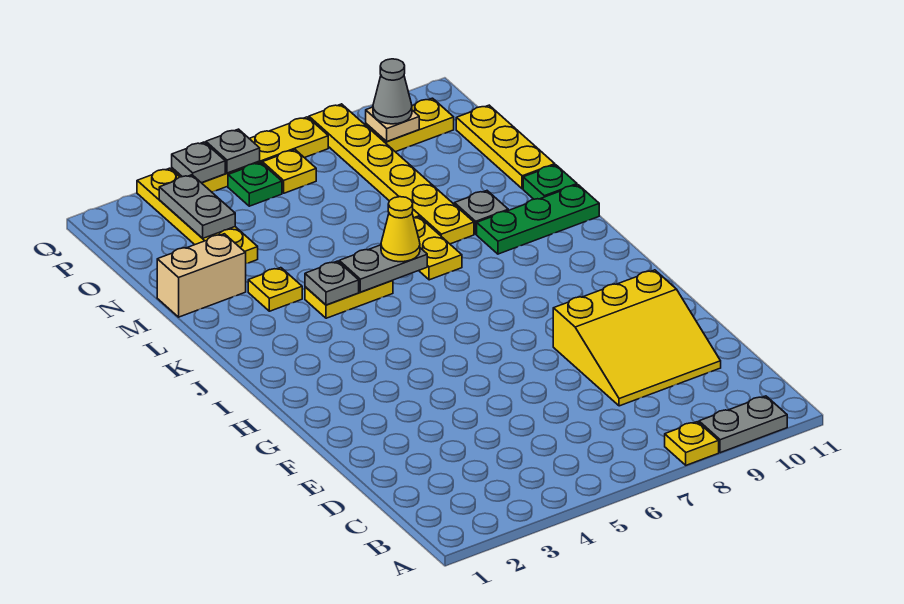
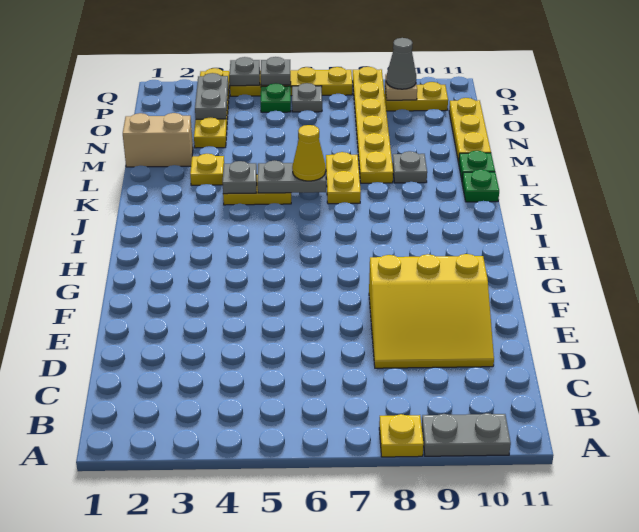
green 1x3 plate [477,185,599,254] -> green 1x1 plate [462,170,499,202]
yellow 1x1 plate [262,150,316,193] -> grey 1x1 plate [292,83,322,112]

